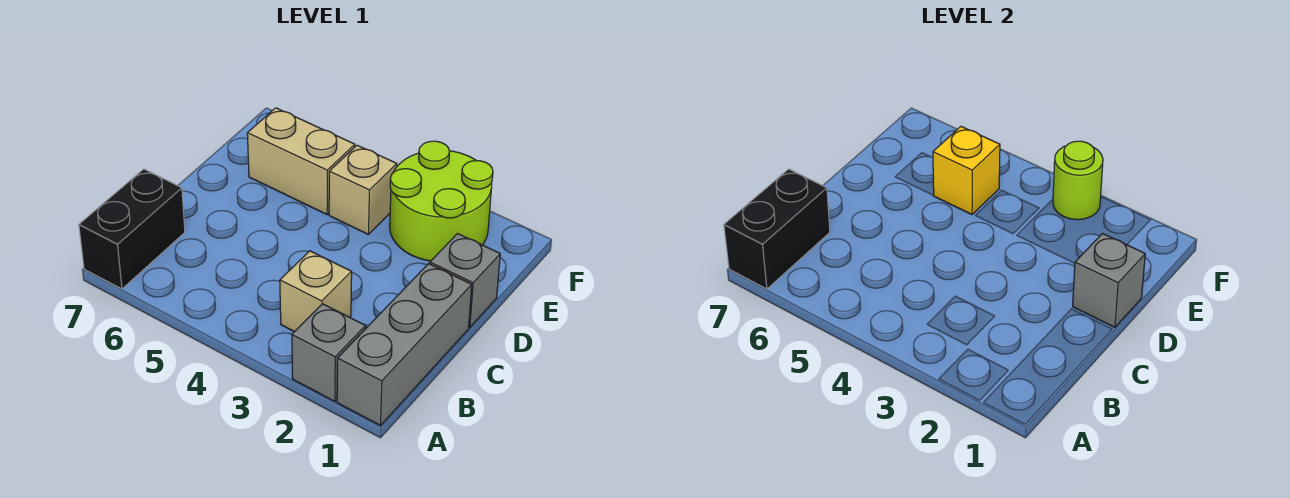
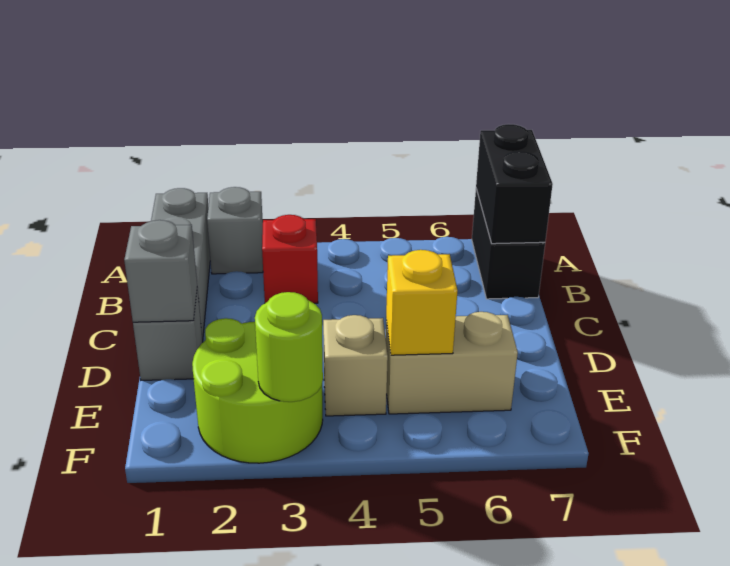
tan 1x1 brick [280,251,352,332] -> red 1x1 brick [262,215,318,303]

